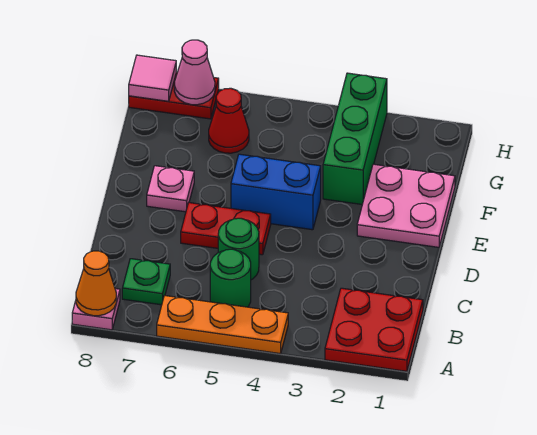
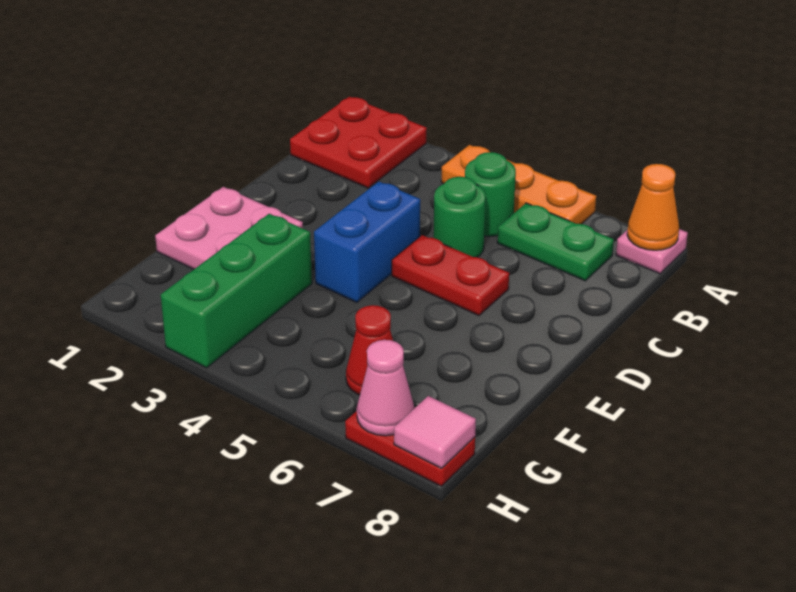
green 1x1 plate [122,259,170,305] -> green 1x2 plate [497,203,614,281]
blue 1x2 brick [231,154,321,230] -> blue 1x2 brick turned to [314,182,420,303]
pink 1x1 plate [147,166,194,212] -> none

